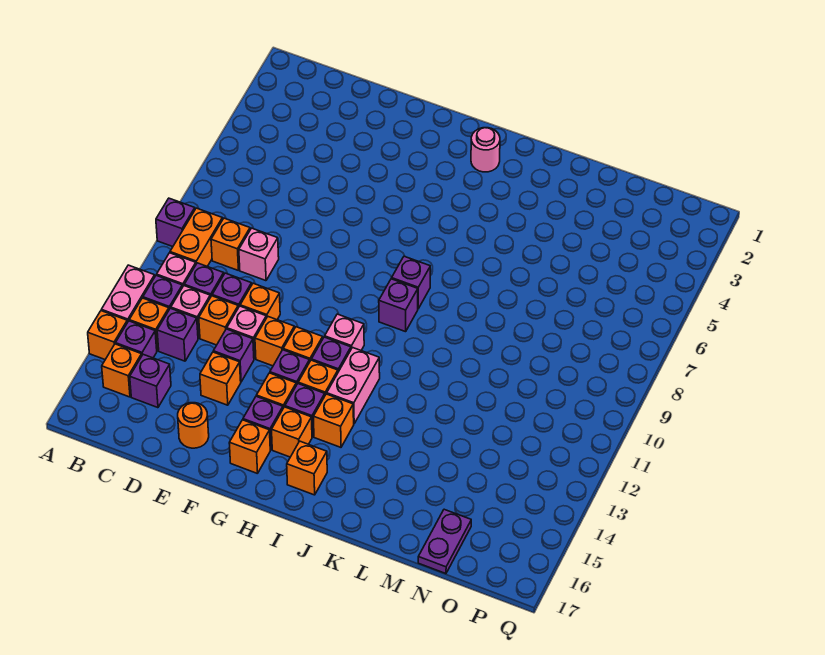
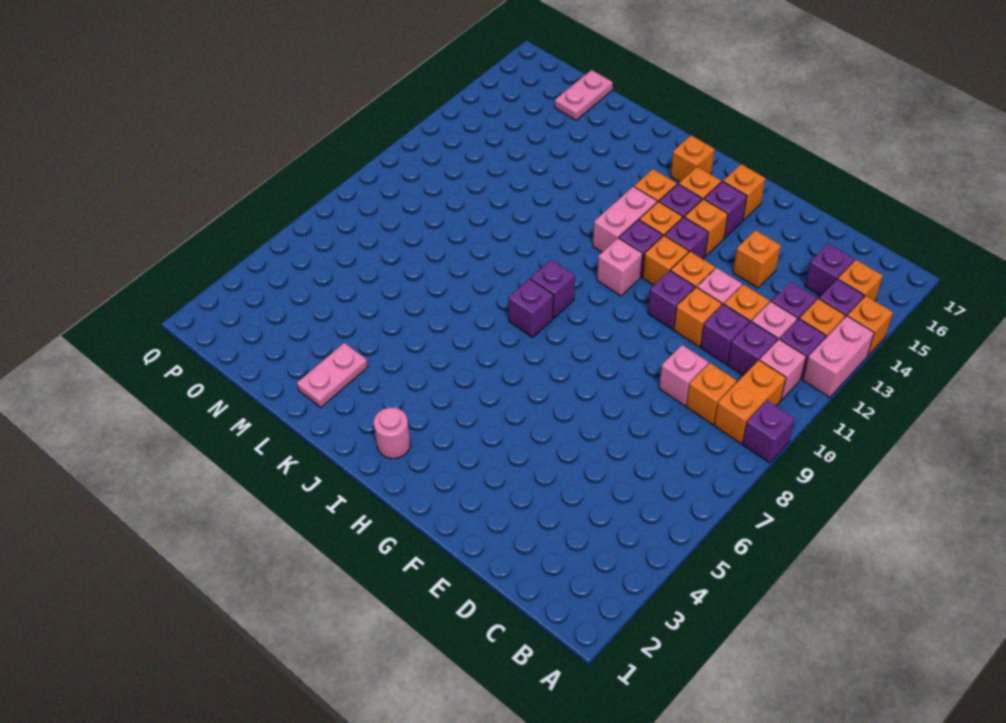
purple 1x1 brick [213,329,254,382] -> purple 1x1 brick moved to [648,271,695,329]
orange 1x1 round brick [178,403,209,448] -> none
none -> pink 1x2 plate [297,343,368,407]
purple 1x2 plate [418,509,471,574] -> pink 1x2 plate [555,70,613,120]

